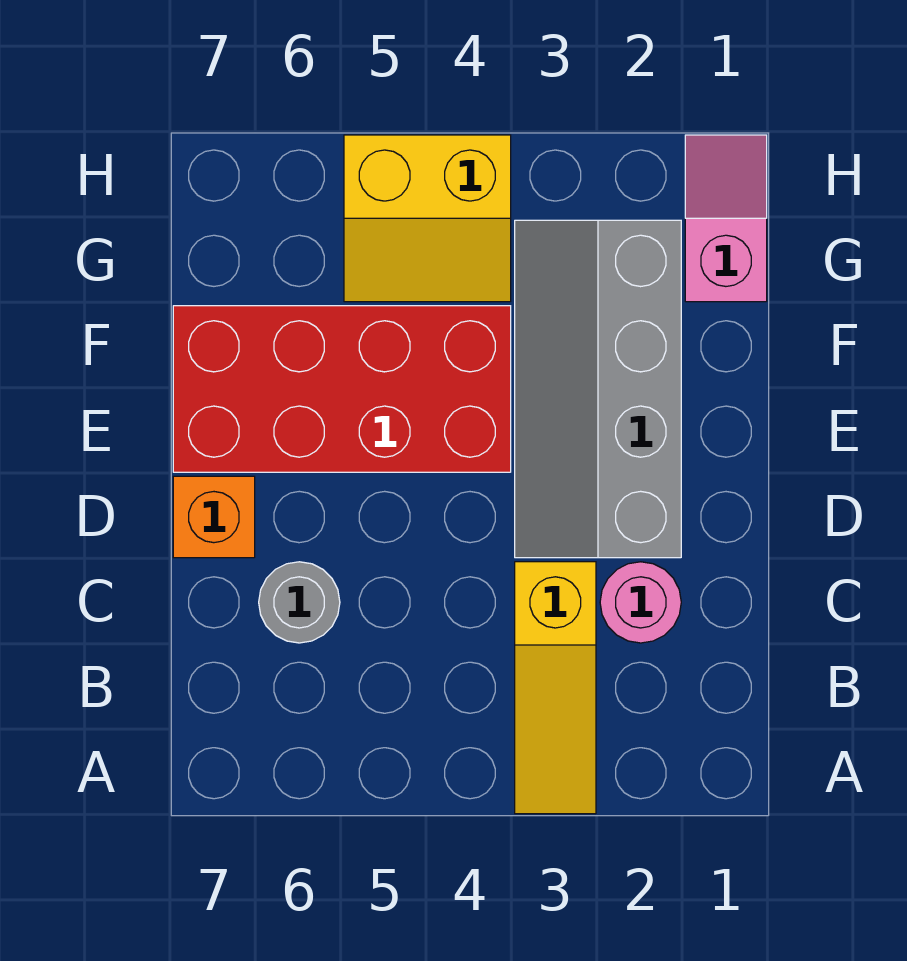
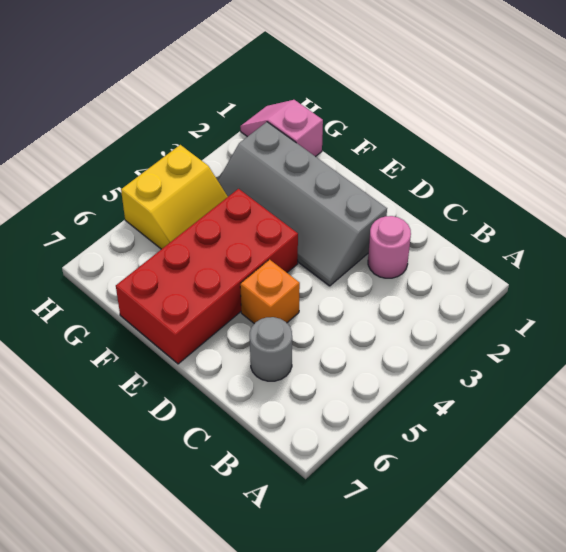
yellow 1x3 slope [515,562,596,814] -> none
orange 1x1 brick [173,476,255,558] -> orange 1x1 brick moved to [240,260,300,324]

